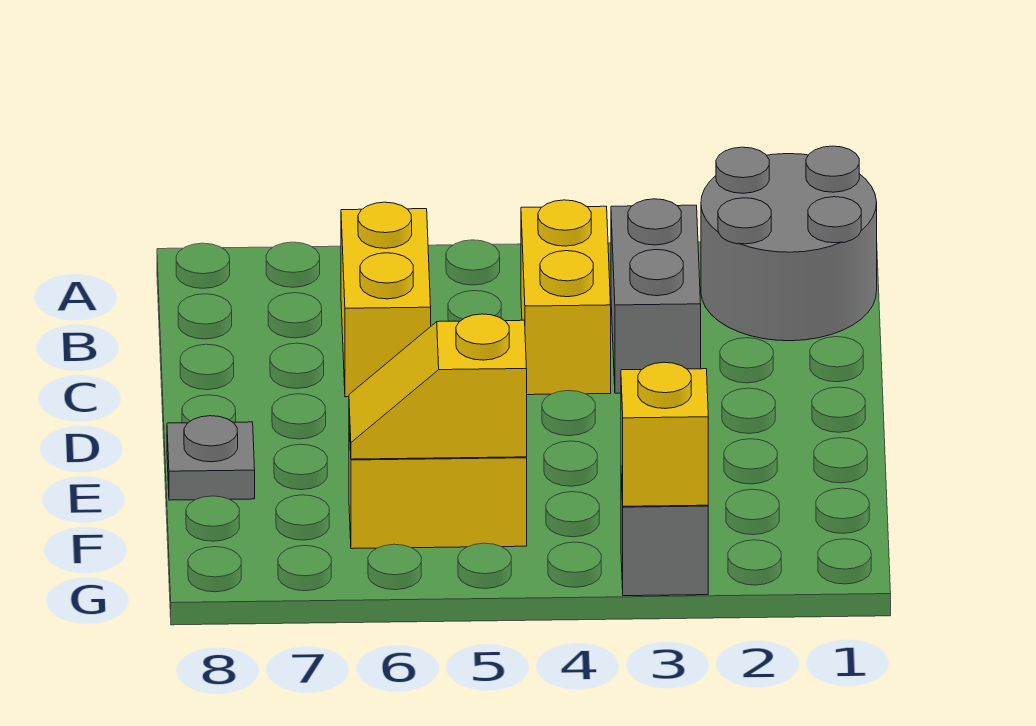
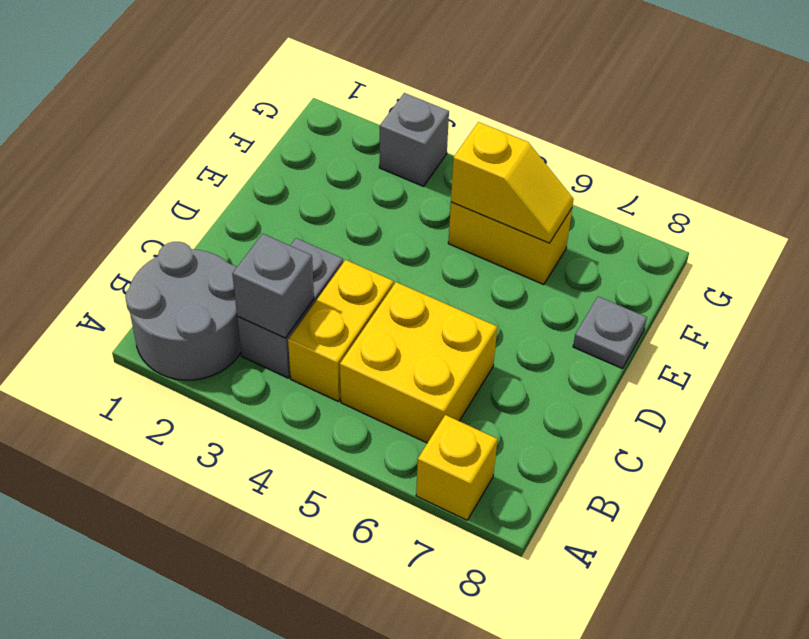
none -> grey 1x1 brick [232,234,314,338]
yellow 1x2 brick [341,202,431,397] -> yellow 2x2 brick [340,282,497,443]
yellow 1x1 brick [621,362,708,506] -> yellow 1x1 brick moved to [416,415,497,520]

